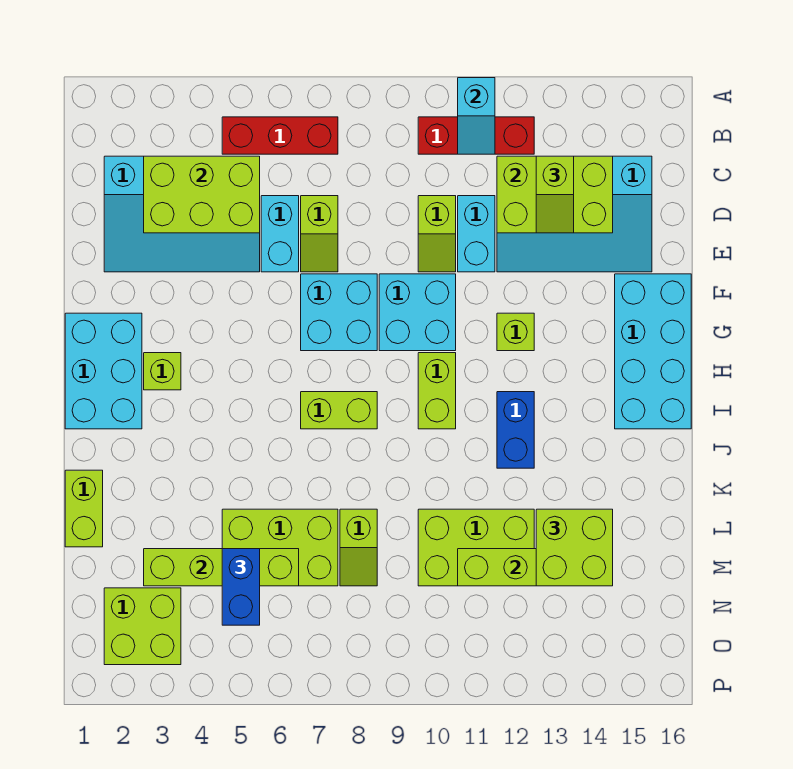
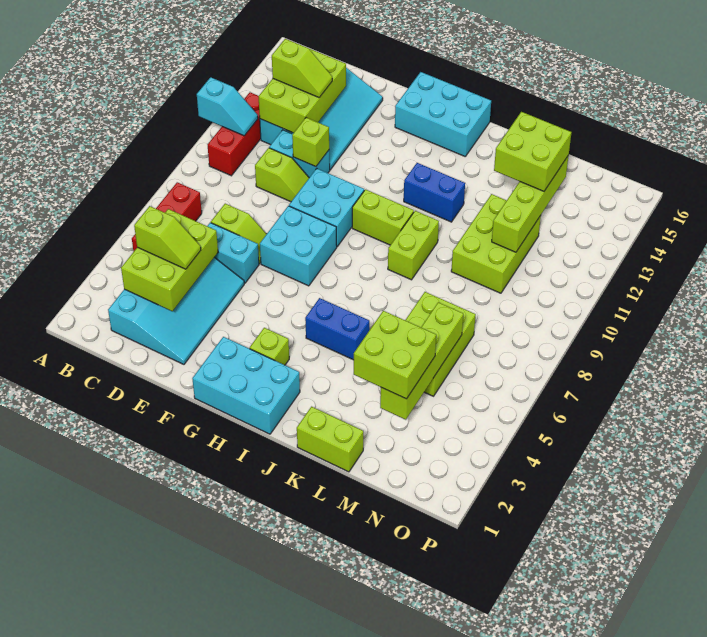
cyan 2x4 brick [615,274,691,429] -> cyan 2x3 brick [395,72,491,156]
lime 1x1 brick [497,313,534,351] -> lime 1x1 brick moved to [292,118,329,167]
lime 1x2 brick [301,392,377,429] -> lime 1x2 brick moved to [388,211,439,280]
lime 1x2 slope [340,509,377,586] -> lime 1x2 slope moved to [134,206,201,269]
blue 1x2 brick [222,549,260,625] -> blue 1x2 brick moved to [305,298,369,360]
lime 2x2 brick [104,588,181,665] -> lime 2x2 brick moved to [354,311,436,399]

